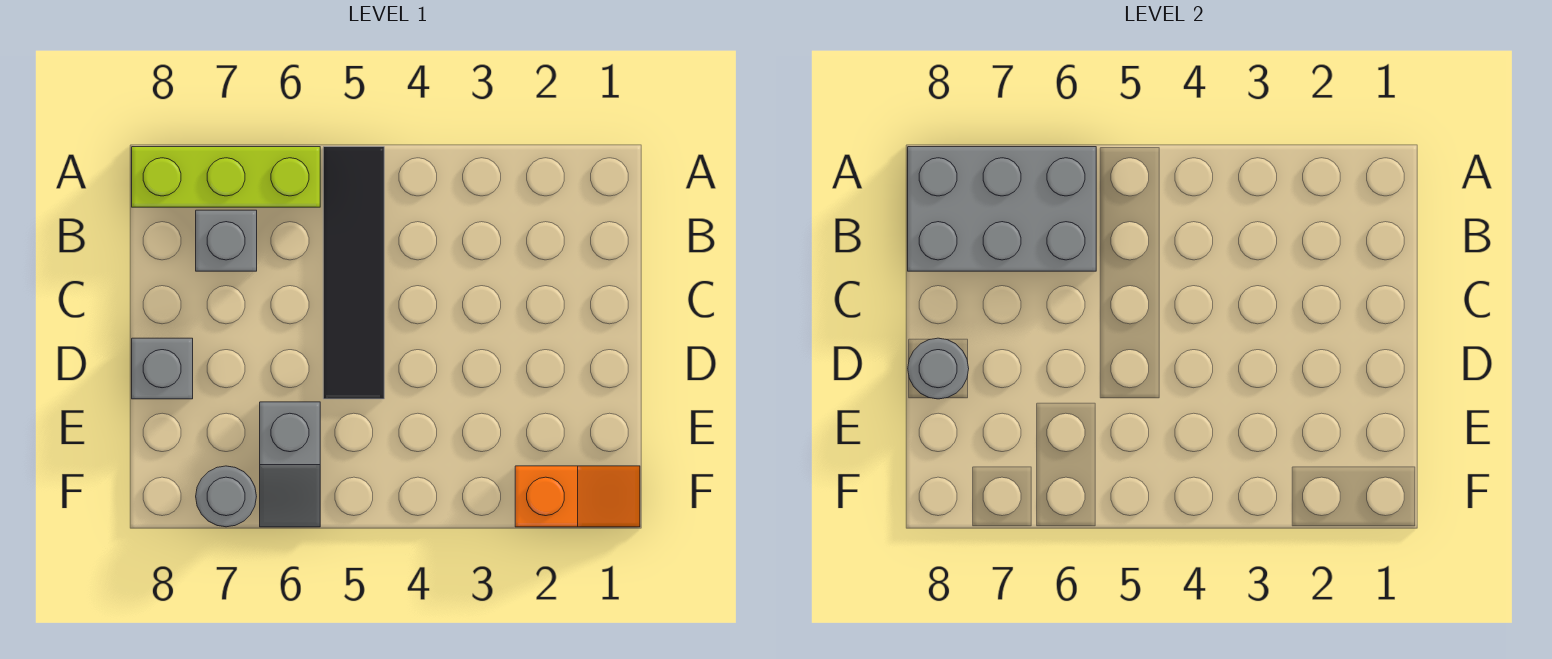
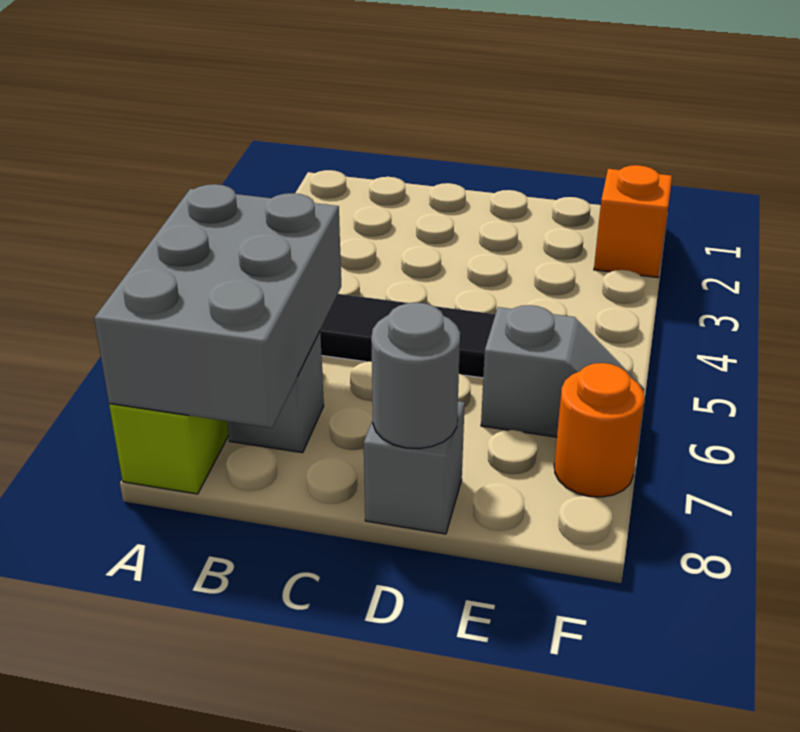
grey 1x1 round brick [196,466,256,527] -> orange 1x1 round brick [554,363,644,497]

